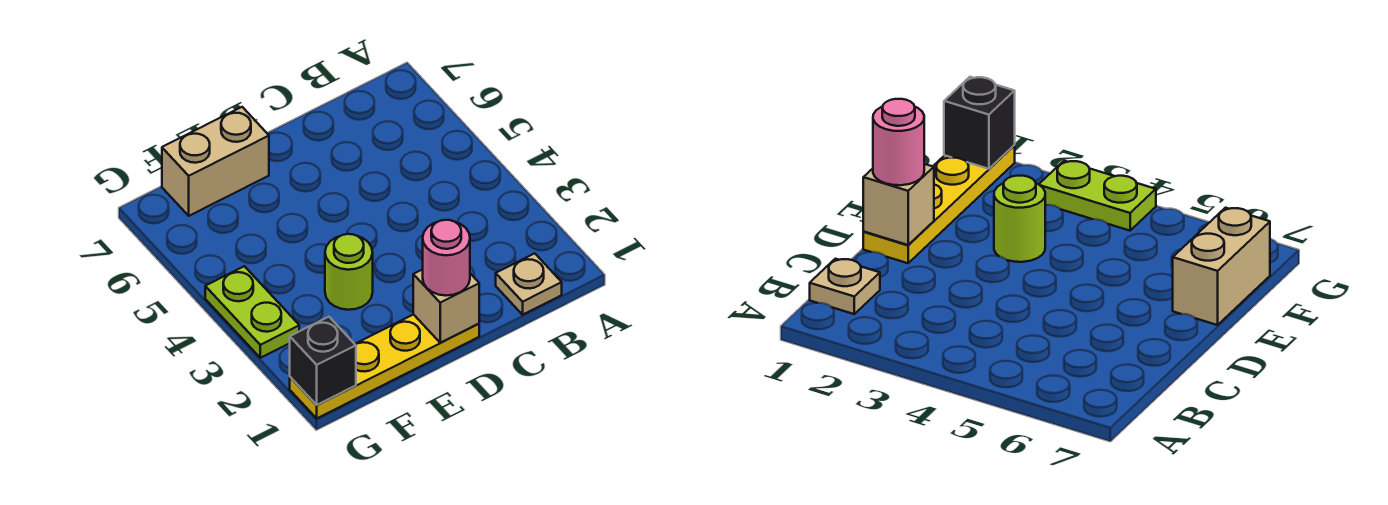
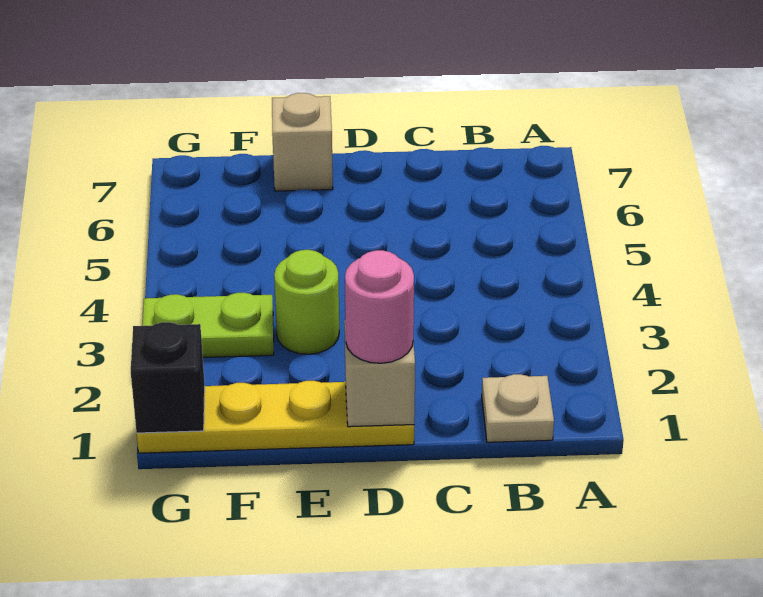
tan 1x2 brick [162,107,269,216] -> tan 1x1 brick [272,93,333,191]
lime 1x2 plate [205,266,299,358] -> lime 1x2 plate turned to [142,292,274,358]

